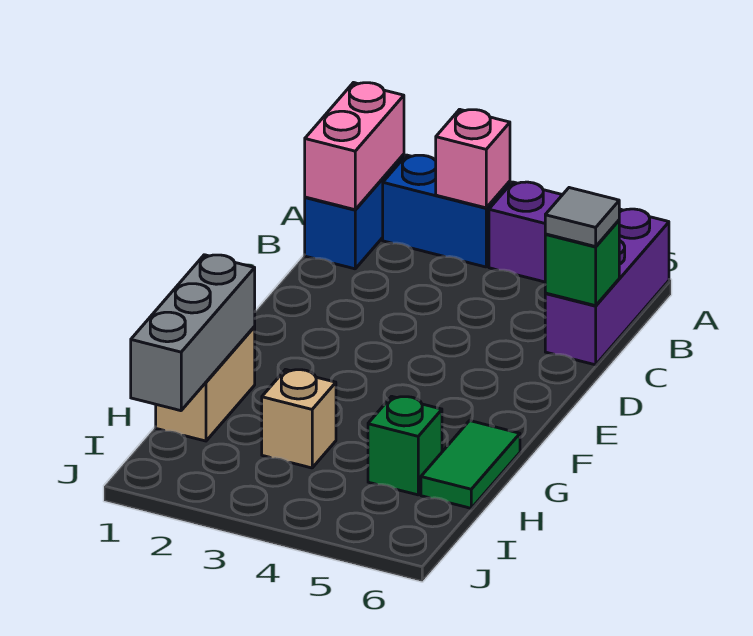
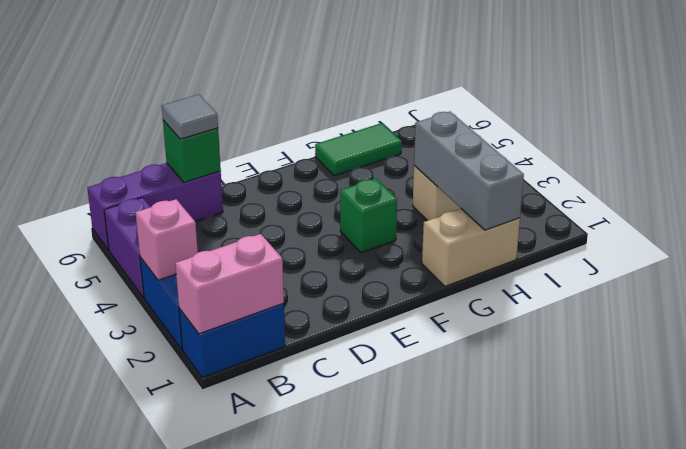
grey 1x3 brick [131,255,255,411] -> grey 1x3 brick turned to [414,112,524,230]
green 1x1 brick [368,396,442,495] -> green 1x1 brick moved to [340,178,397,253]

